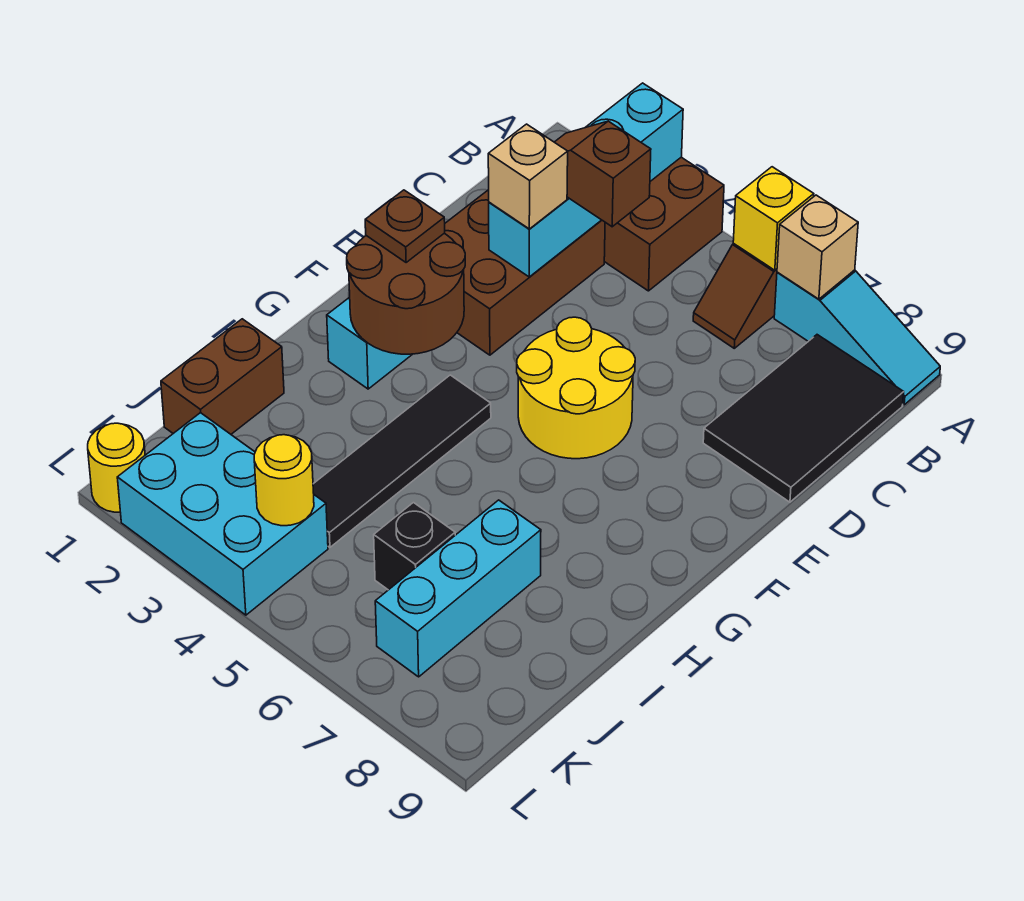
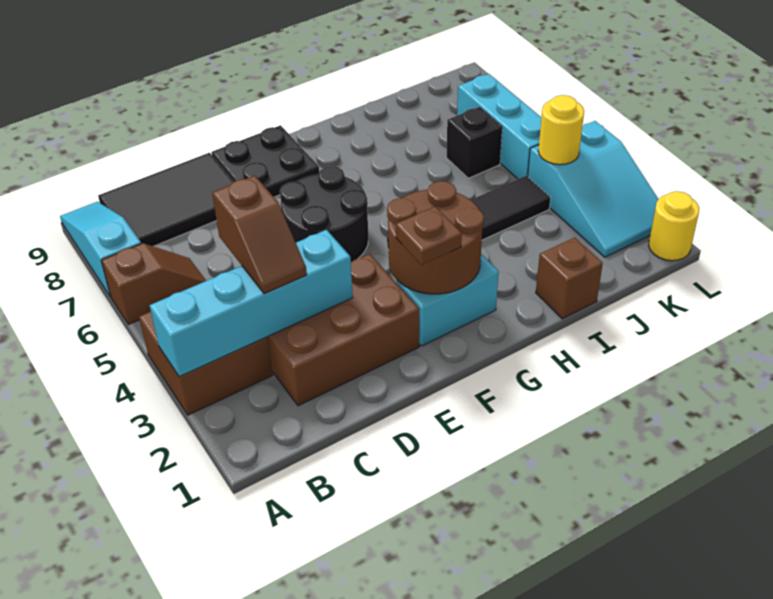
yellow 1x1 brick [733,167,814,270] -> none
tan 1x1 brick [777,195,858,299] -> none
tan 1x1 brick [488,124,568,229] -> none
yellow 2x2 round brick [517,317,635,459] -> black 2x2 round brick [280,166,368,262]
none -> black 2x2 plate [211,125,319,197]
brown 1x2 brick [161,319,284,434] -> brown 1x1 brick [536,237,603,319]
cyan 1x3 brick [375,500,541,677] -> cyan 1x3 brick turned to [457,74,541,179]
cyan 2x3 brick [117,413,328,615] -> cyan 2x3 slope [528,121,658,257]

